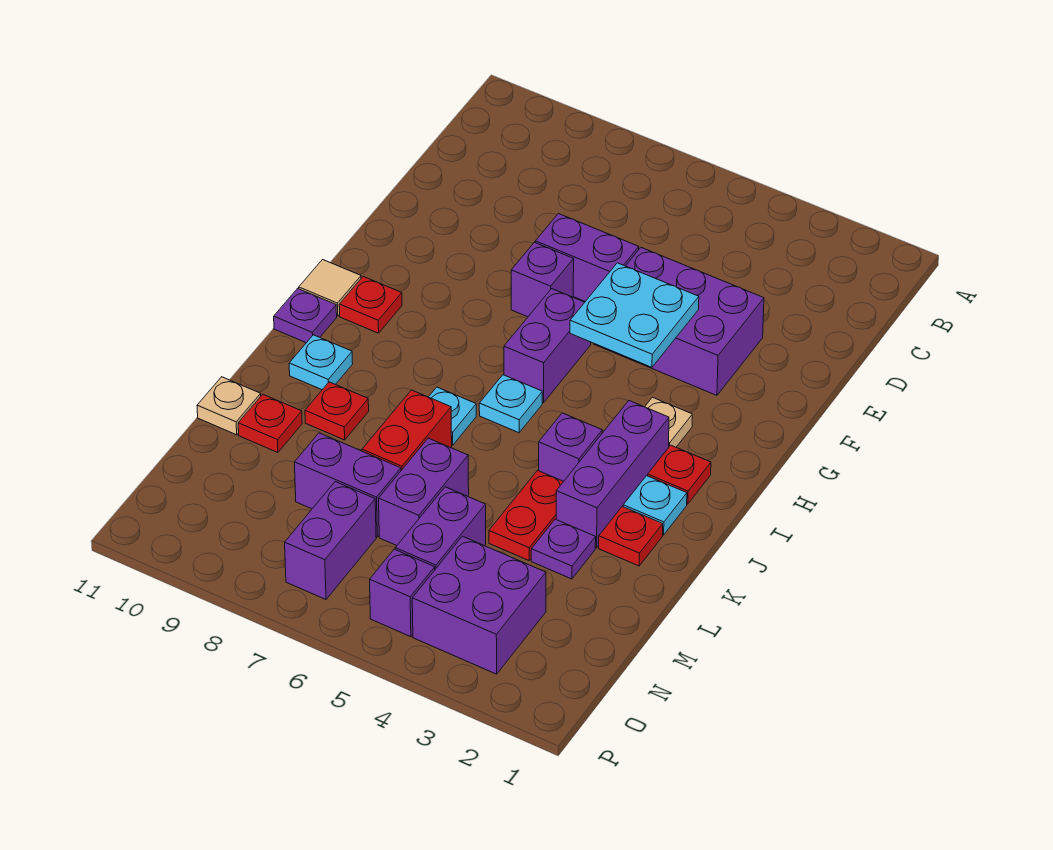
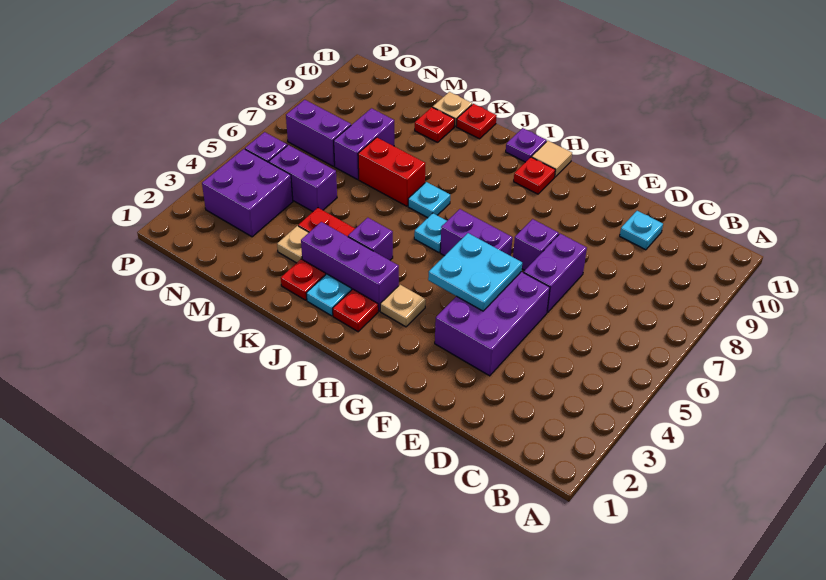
cyan 1x1 plate [289,335,353,390] -> cyan 1x1 plate moved to [620,211,663,250]
red 1x1 plate [305,382,369,440] -> red 1x1 plate moved to [456,104,497,139]
purple 1x1 plate [531,519,596,579] -> tan 1x1 plate [277,226,309,263]
purple 1x2 brick [379,438,469,546] -> none

